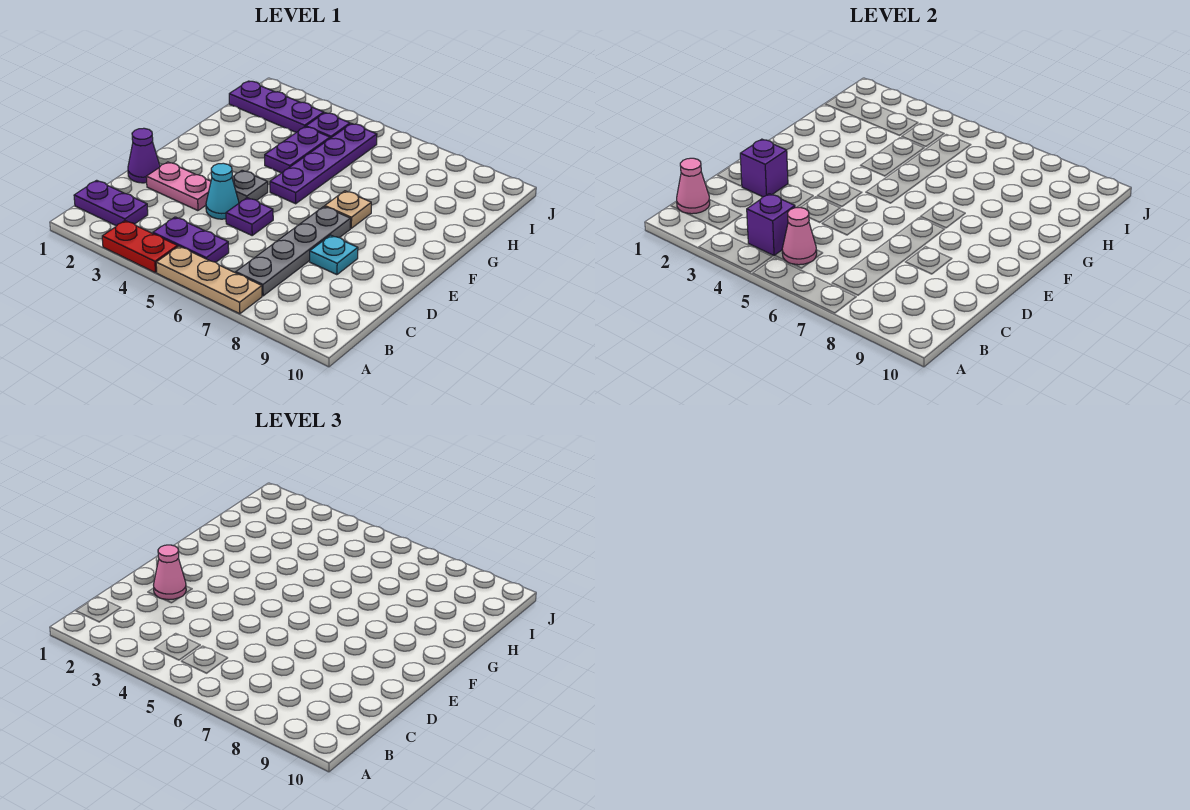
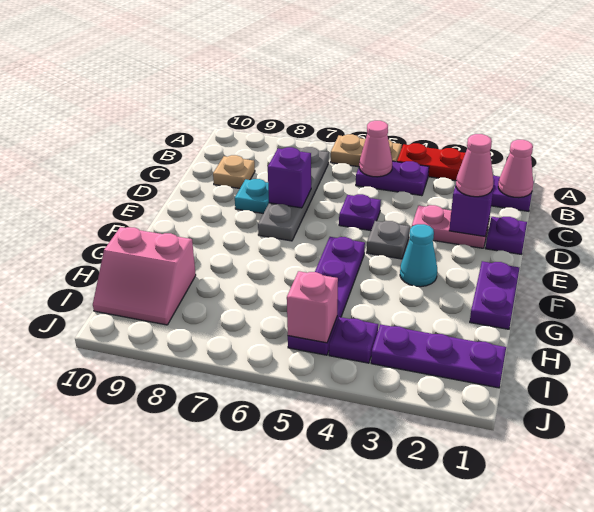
tan 1x3 plate [156,246,262,314] -> tan 1x2 plate [331,134,402,167]
purple 1x1 brick [747,194,795,256] -> purple 1x1 brick moved to [268,147,311,208]
purple 1x1 cone [128,128,160,183] -> purple 1x1 plate [486,217,527,254]
cyan 1x1 cone [206,163,239,219] -> cyan 1x1 cone moved to [400,224,437,287]
tan 1x1 plate [325,191,371,228] -> tan 1x1 plate moved to [213,155,255,188]
purple 1x2 plate [265,127,330,173] -> purple 1x2 plate moved to [470,261,519,329]
none -> pink 2x2 slope [93,227,196,325]
none -> pink 1x1 brick [287,271,338,343]

